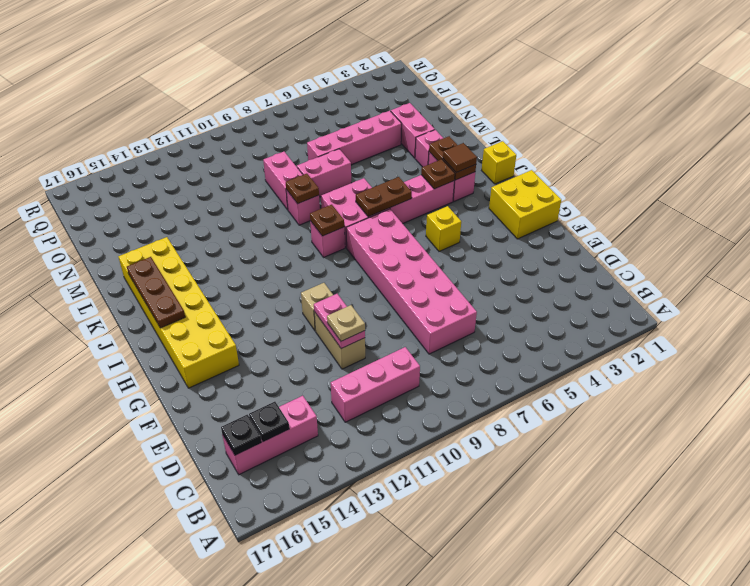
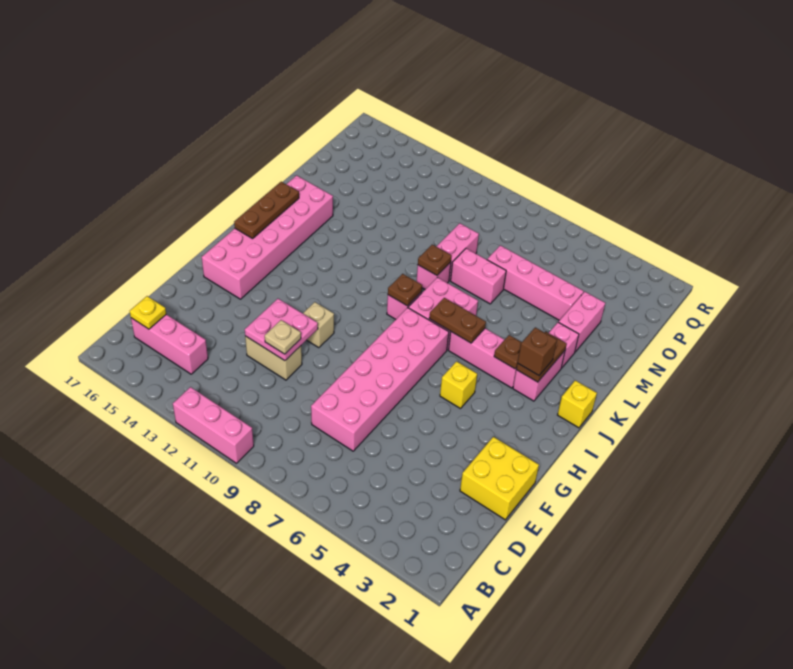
pink 1x3 brick [331,347,420,422] -> pink 1x3 brick moved to [173,387,254,463]
black 1x1 plate [249,402,289,442] -> none
black 1x1 plate [221,415,262,455] -> yellow 1x1 plate [130,296,166,329]
tan 1x2 brick [314,312,365,369] -> tan 1x2 brick turned to [245,336,302,380]
pink 1x2 plate [314,294,365,349] -> pink 2x2 plate [245,299,318,361]
yellow 2x2 brick [489,170,561,239] -> yellow 2x2 brick moved to [460,437,539,520]
yellow 2x6 brick [118,237,239,388] -> pink 2x6 brick [202,175,333,299]
brown 1x1 tile [443,143,477,173] -> brown 1x1 brick [518,327,557,375]

